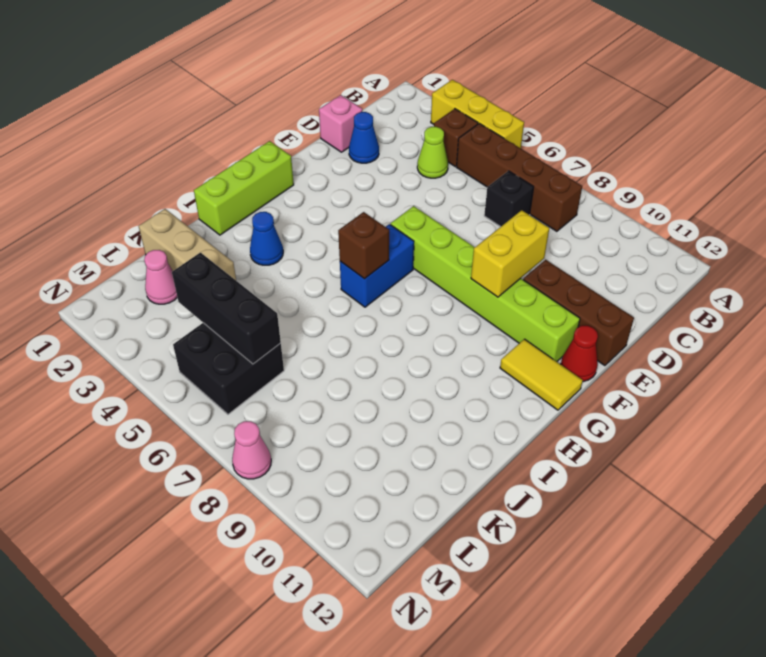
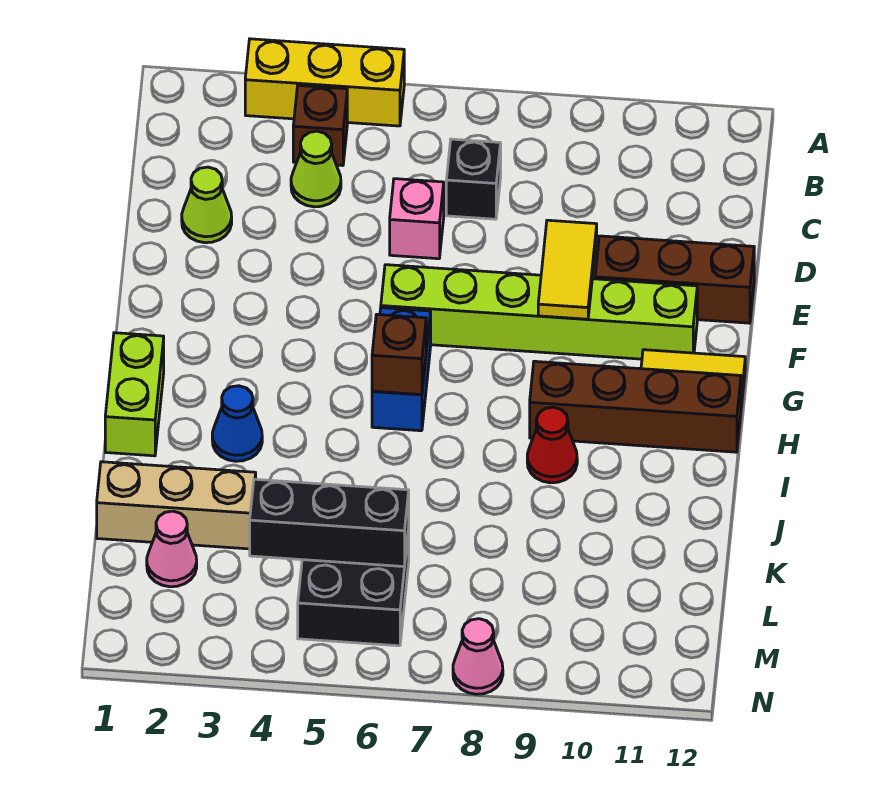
brown 1x4 brick [457,123,582,231] -> brown 1x4 brick moved to [530,361,741,452]
pink 1x1 brick [319,95,362,152] -> pink 1x1 brick moved to [390,179,444,259]
blue 1x1 cone [349,112,379,163] -> lime 1x1 cone [182,167,232,243]
yellow 1x2 brick [471,210,549,297] -> yellow 1x2 tile [538,220,597,319]
red 1x1 cone [561,326,598,382] -> red 1x1 cone moved to [527,407,577,483]
lime 1x3 brick [194,141,294,235] -> lime 1x2 brick [105,333,164,456]

